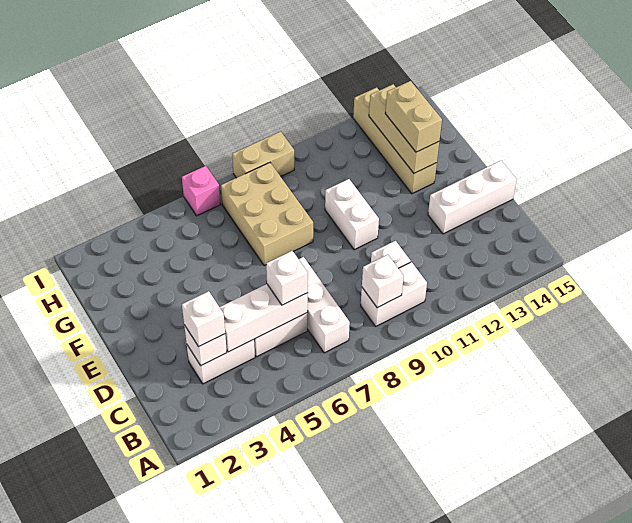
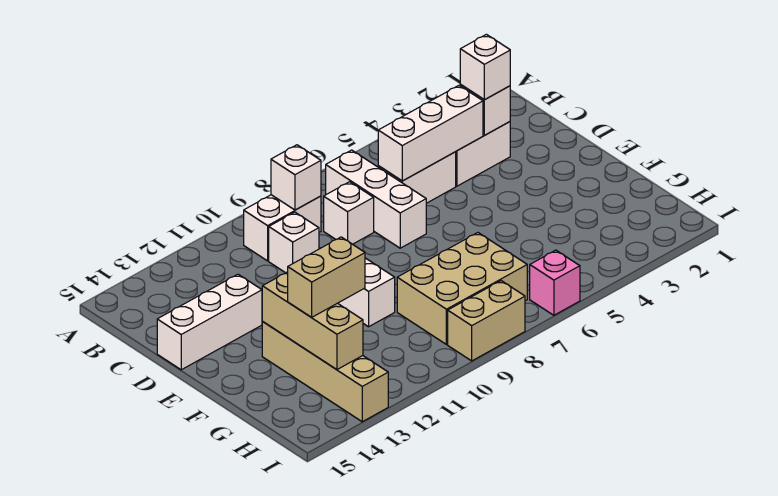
white 1x1 brick [266,251,308,305] -> white 1x1 brick moved to [324,182,374,244]
tan 2x3 brick [221,163,313,266] -> tan 2x3 brick turned to [397,233,527,344]
tan 1x2 brick [385,81,442,152] -> tan 1x2 brick turned to [288,237,365,317]

